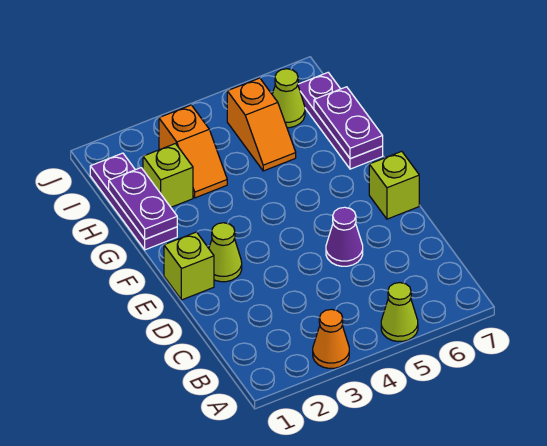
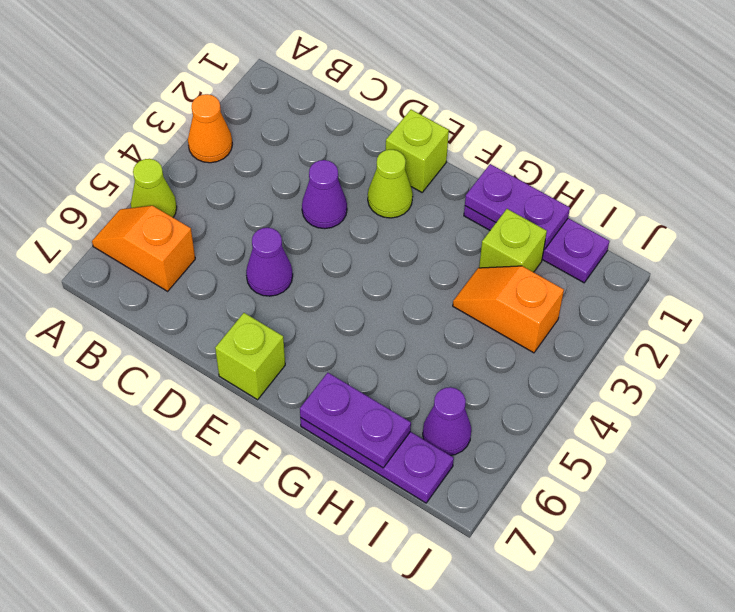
none -> purple 1x1 cone [302,160,347,229]
orange 1x2 slope [227,78,296,171] -> orange 1x2 slope moved to [92,206,195,291]
lime 1x1 cone [272,69,305,128] -> purple 1x1 cone [423,387,471,455]

